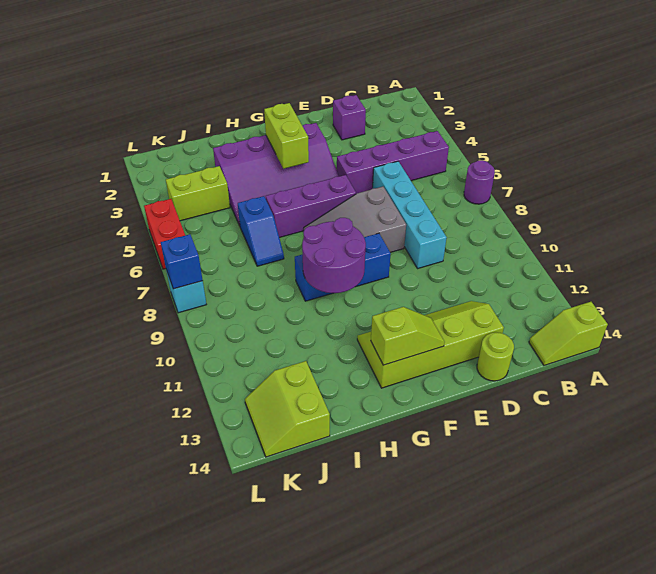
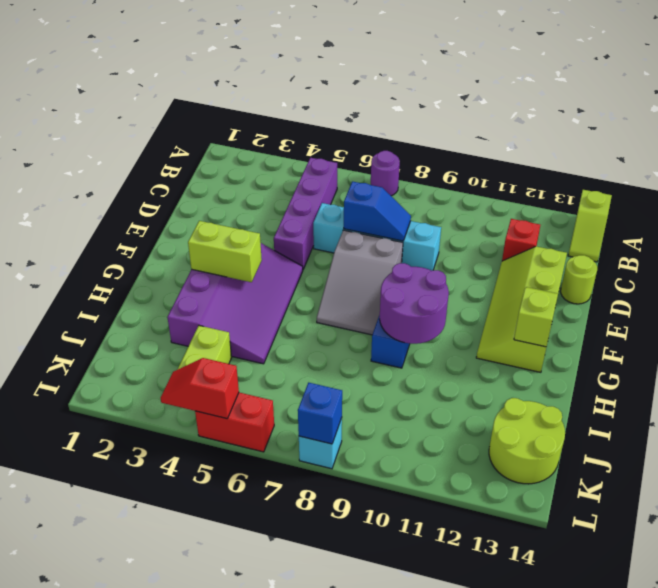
none -> red 1x1 brick [502,219,540,261]
purple 1x1 brick [333,95,366,140] -> none
purple 1x3 brick [266,175,356,238] -> none
blue 1x2 slope [238,196,284,266] -> blue 1x2 slope moved to [344,181,411,241]
lime 2x2 slope [245,361,330,457] -> lime 2x2 round brick [489,398,565,484]
none -> red 1x2 slope [161,358,239,419]

